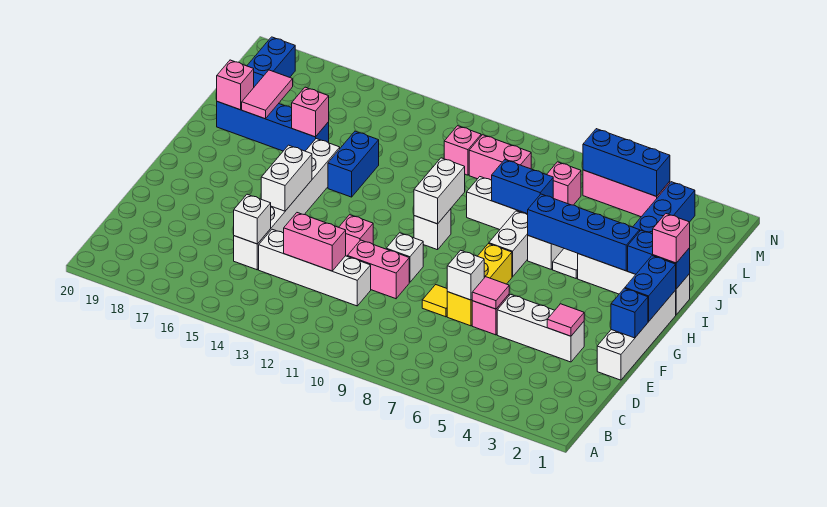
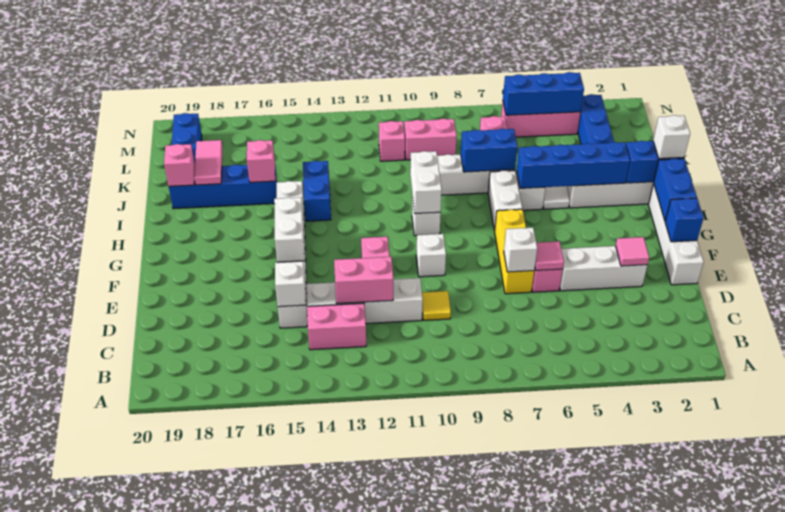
yellow 1x1 tile [422,285,447,317] -> yellow 1x1 tile moved to [422,291,451,320]
pink 1x2 brick [347,240,409,299] -> pink 1x2 brick moved to [307,303,366,350]
pink 1x1 brick [653,214,690,263] -> white 1x1 brick [653,115,690,159]

